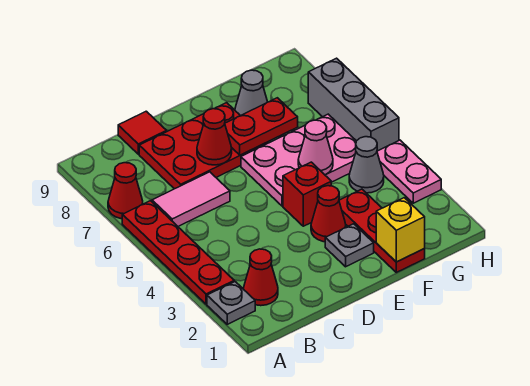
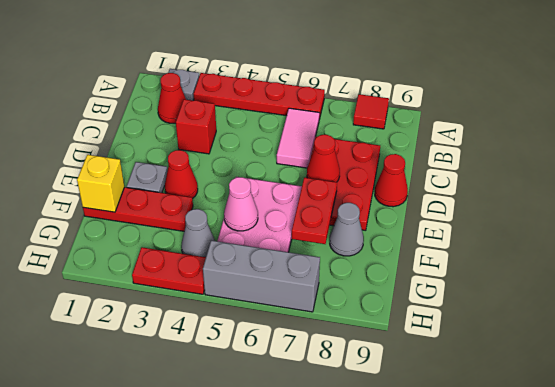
red 1x1 cone [108,163,143,219] -> red 1x1 cone moved to [375,154,408,207]
red 1x1 tile [118,111,167,154] -> red 1x1 tile moved to [353,94,389,129]
red 1x1 brick [283,162,331,226] -> red 1x1 brick moved to [176,99,216,154]
pink 1x2 plate [377,140,441,203] -> red 1x2 plate [132,247,206,294]

